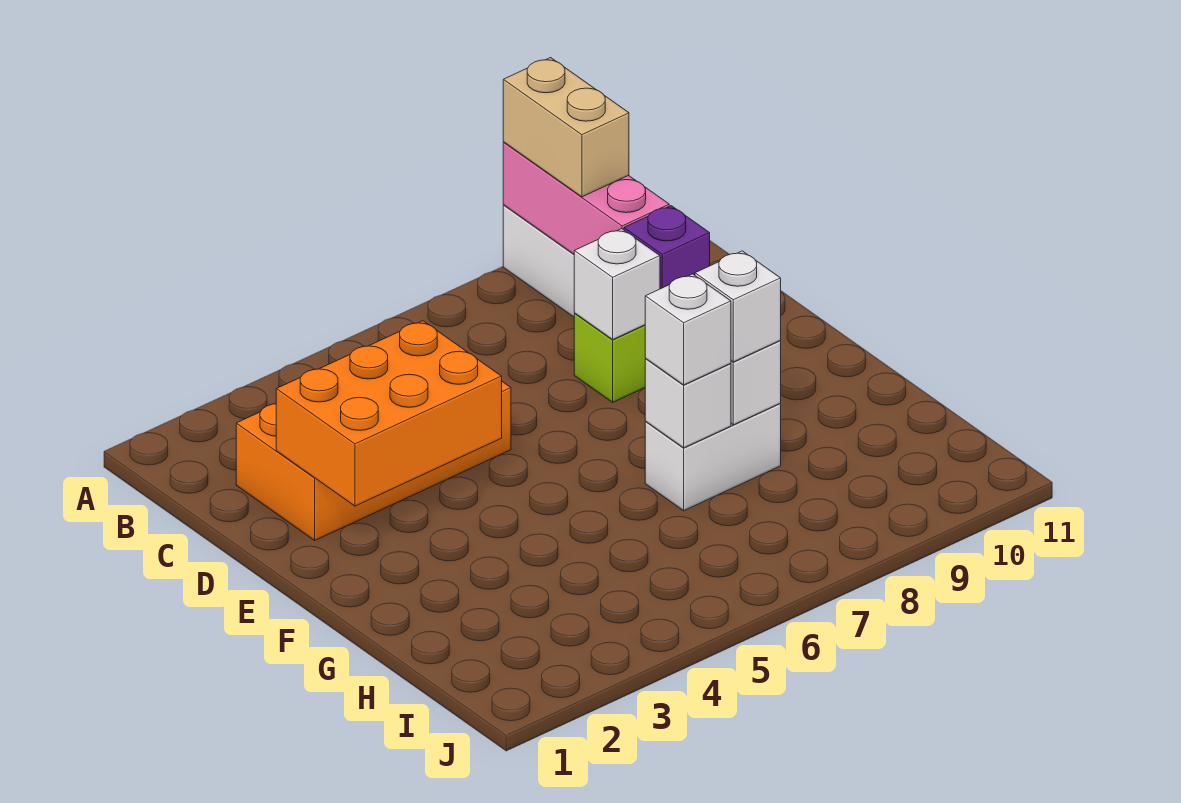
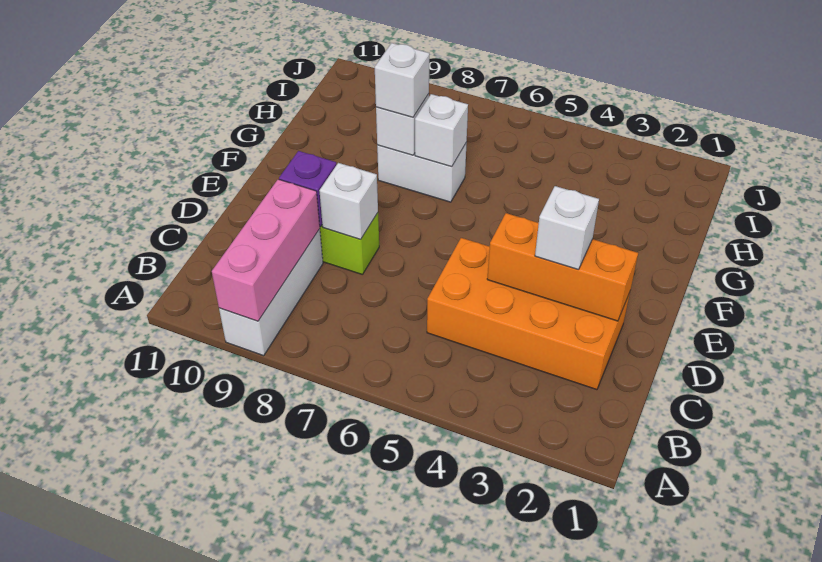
tan 1x2 brick [503,58,629,197] -> none
orange 2x3 brick [276,321,502,506] -> orange 1x3 brick [487,213,638,321]
white 1x1 brick [645,274,731,385] -> white 1x1 brick moved to [535,186,599,270]

